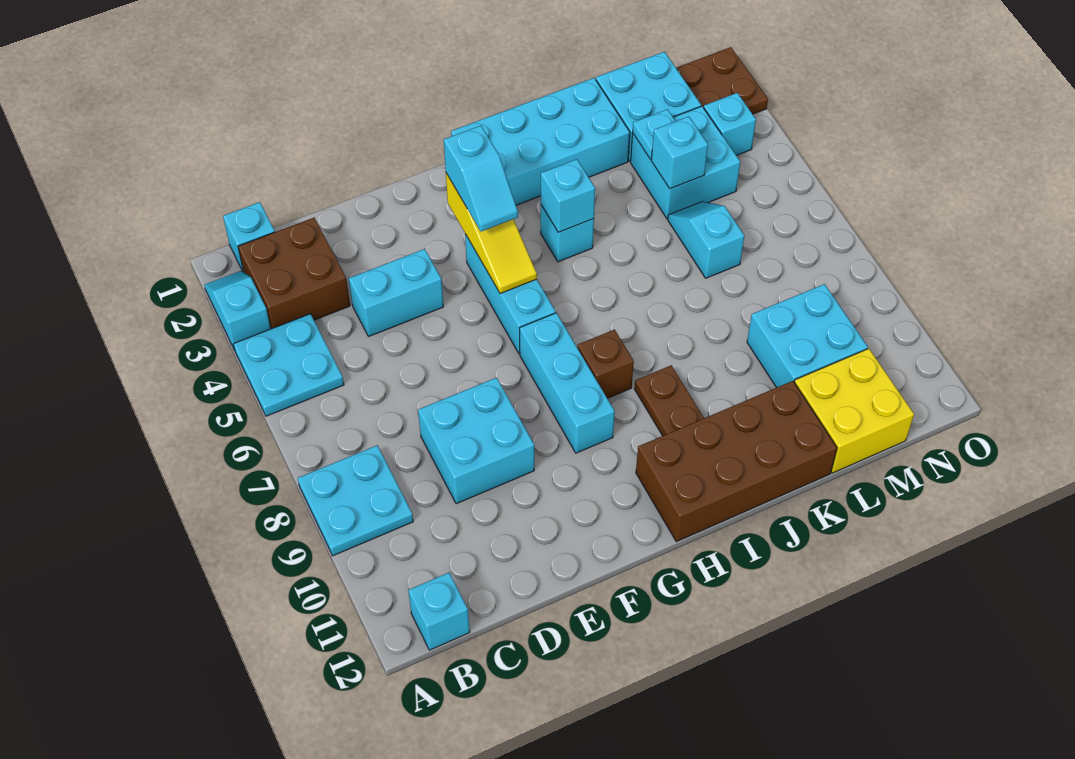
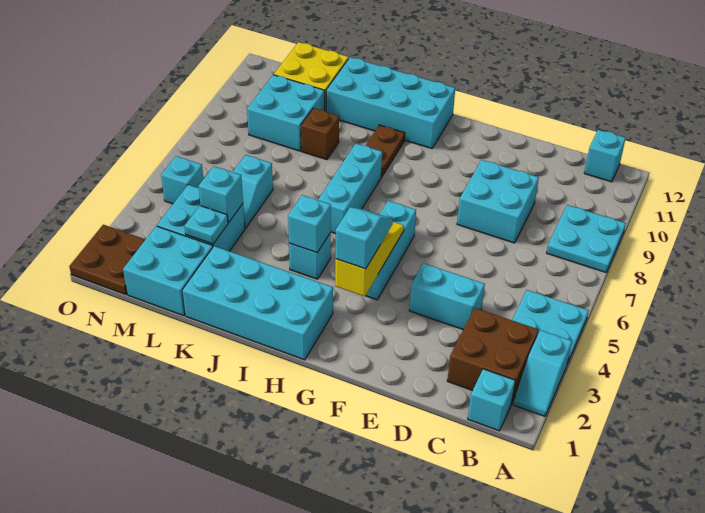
cyan 1x3 brick [519,313,615,453] -> cyan 1x3 brick moved to [318,144,382,234]
brown 1x1 brick [578,330,634,398] -> brown 1x1 brick moved to [301,108,339,160]
brown 2x4 brick [636,381,837,542] -> cyan 2x4 brick [326,57,455,149]
cyan 1x1 brick [704,93,756,155] -> cyan 1x1 brick moved to [161,156,203,204]

